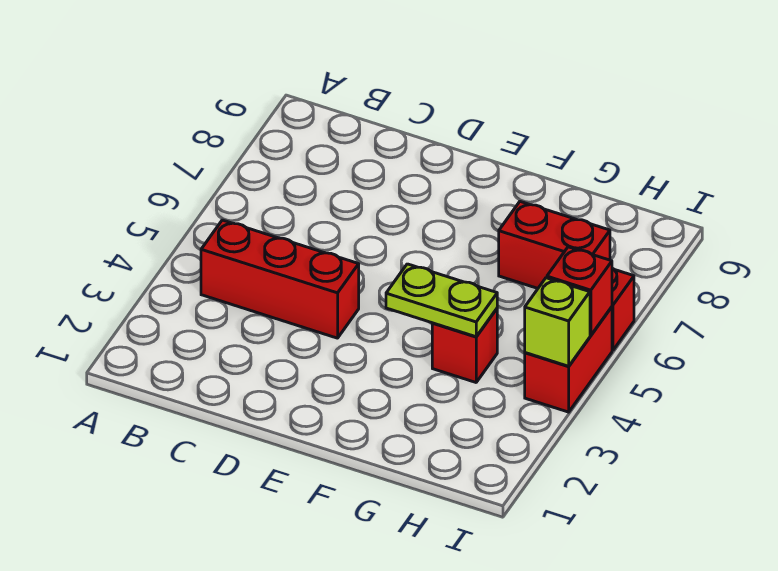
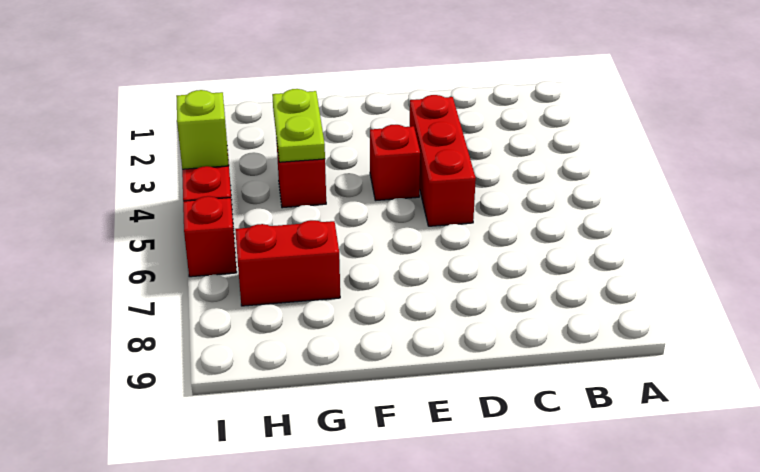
red 1x3 brick [201,220,359,338] -> red 1x3 brick turned to [410,95,476,226]
lime 1x2 plate [386,264,497,337] -> lime 1x2 plate turned to [272,89,325,162]
red 1x1 brick [547,247,612,335] -> red 1x1 brick moved to [370,125,420,201]

